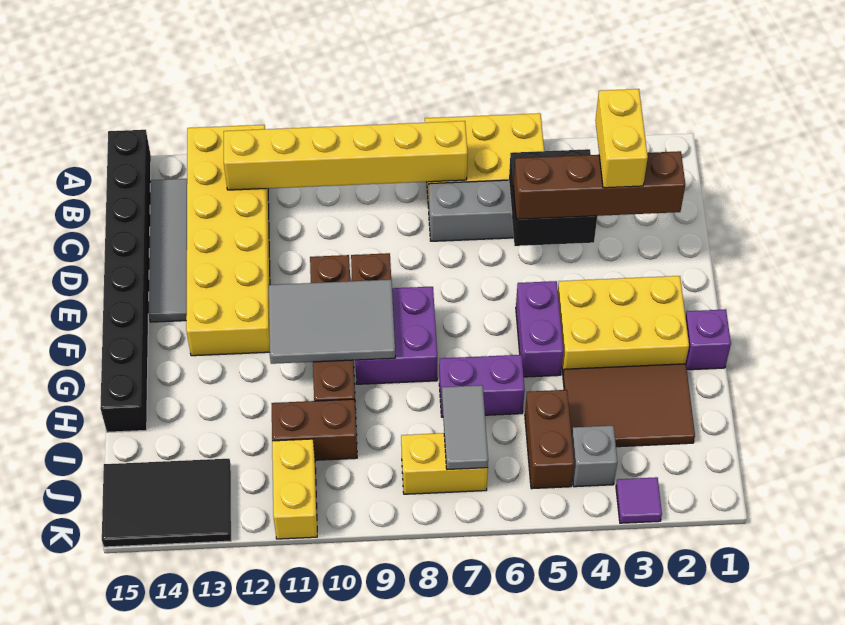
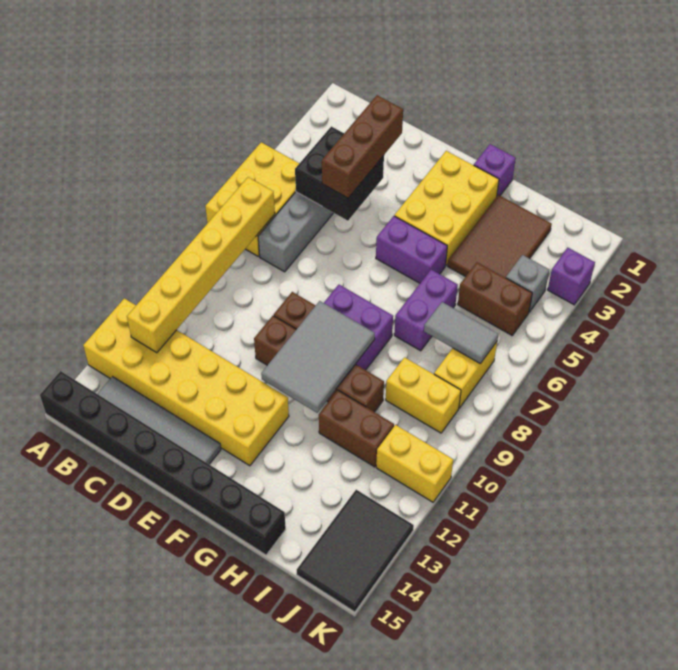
yellow 1x2 brick [595,89,648,188] -> yellow 1x2 brick moved to [386,357,461,433]
brown 1x4 brick [513,151,685,219] -> brown 1x3 brick [322,95,403,198]
brown 1x2 brick [272,399,357,460] -> brown 1x2 brick turned to [319,390,394,467]
purple 1x1 tile [616,477,662,523] -> purple 1x1 brick [548,248,595,305]

